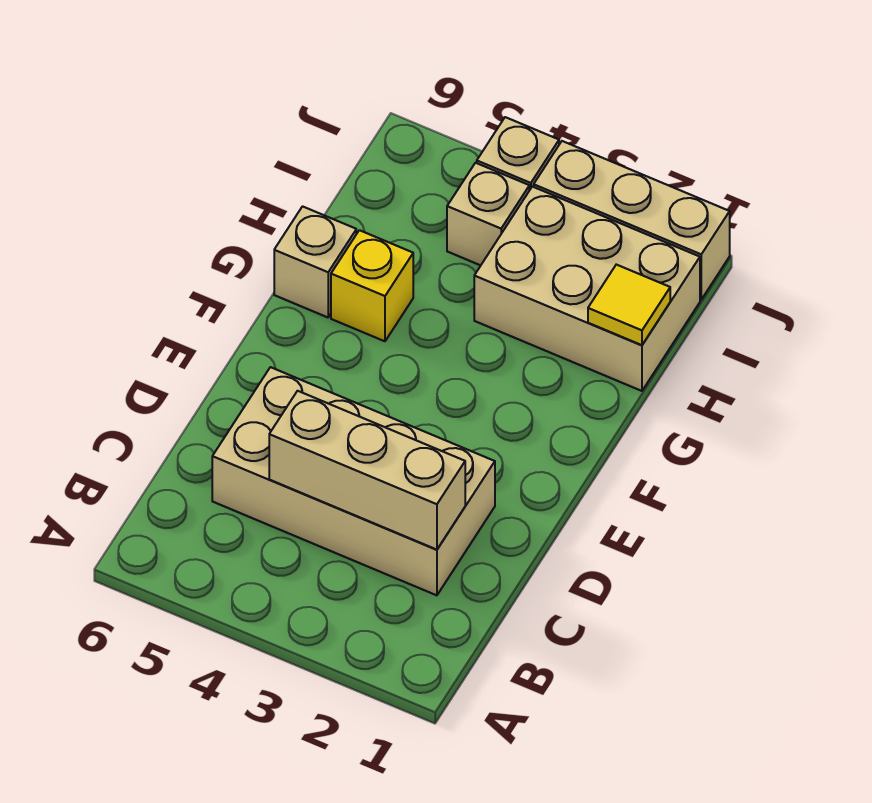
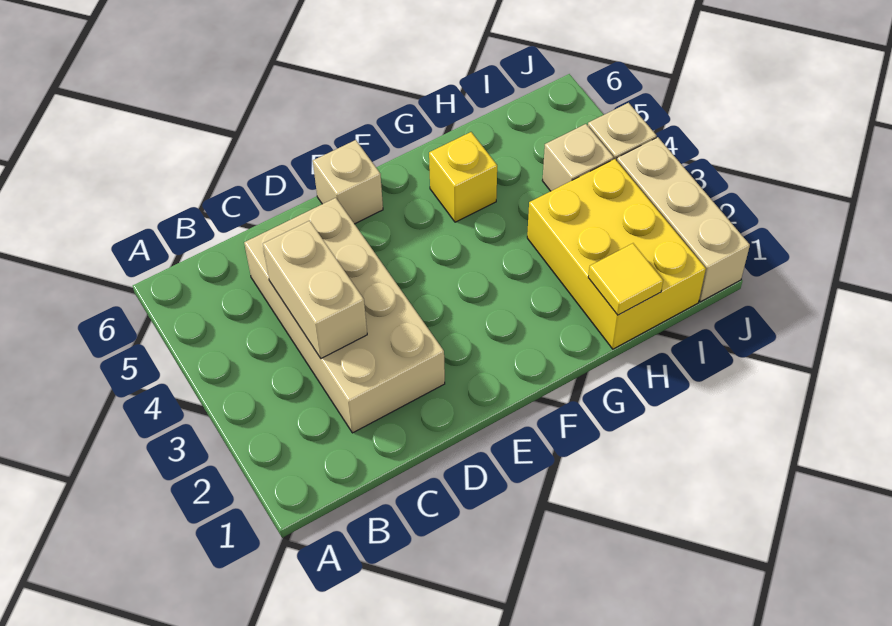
tan 1x3 brick [269,391,465,550] -> tan 1x2 brick [263,221,367,358]
tan 1x1 brick [274,206,356,317] -> tan 1x1 brick moved to [313,140,383,224]
tan 2x3 brick [474,187,700,391] -> yellow 2x3 brick [527,159,706,349]

